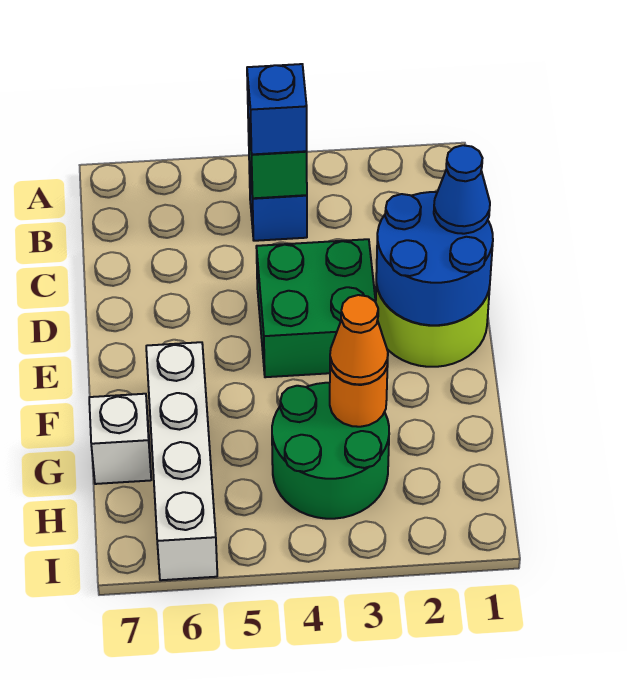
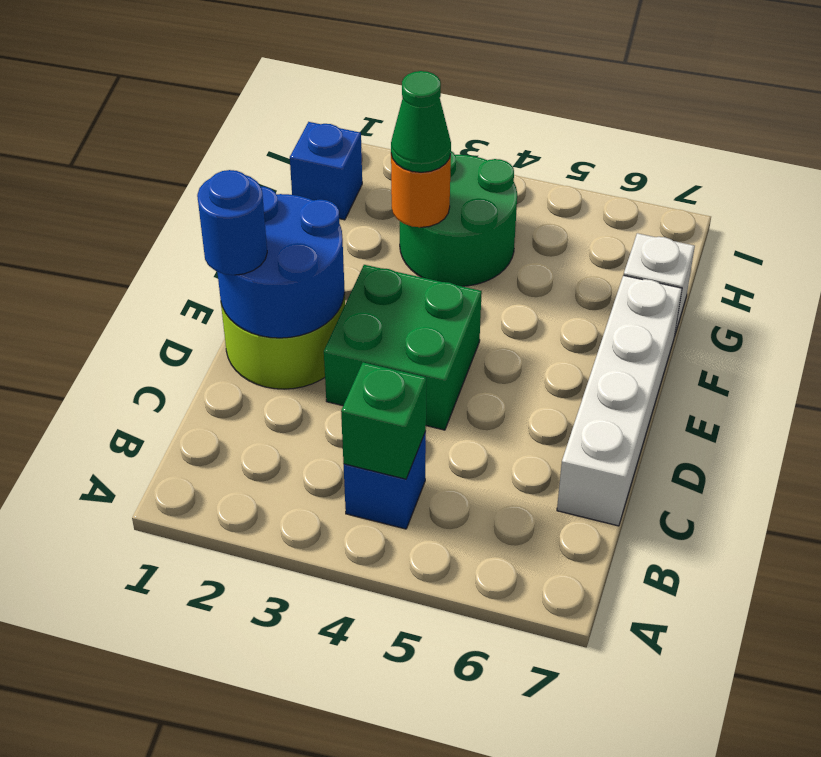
blue 1x1 brick [247,64,307,154] -> blue 1x1 brick moved to [290,122,362,220]
blue 1x1 cone [434,145,490,234] -> blue 1x1 round brick [197,170,267,275]
white 1x4 brick [146,342,217,580] -> white 1x4 brick moved to [557,275,682,526]
orange 1x1 cone [330,295,388,385] -> green 1x1 cone [391,71,451,172]

